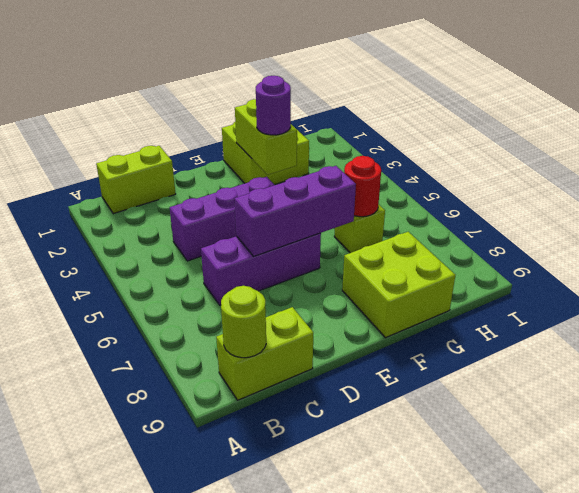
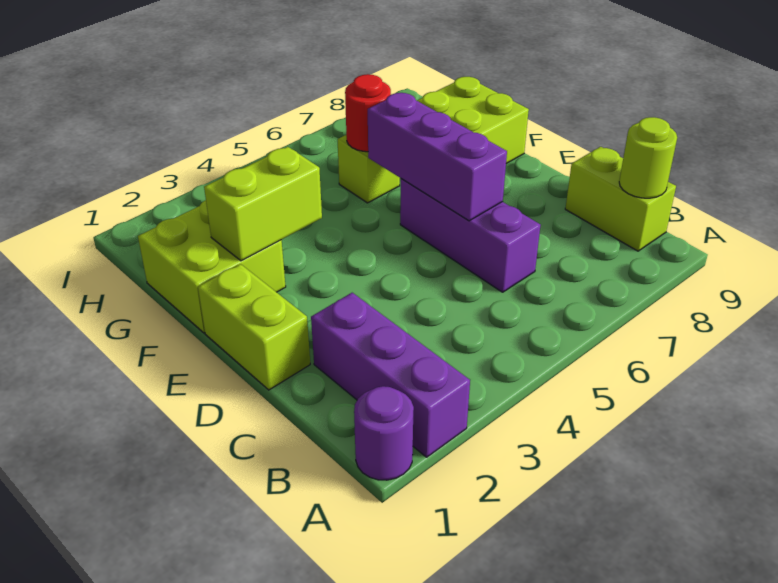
lime 1x2 brick [96,146,176,214] -> lime 1x2 brick moved to [198,264,310,390]
purple 1x3 brick [170,177,274,261] -> purple 1x3 brick moved to [311,293,470,457]
purple 1x1 round brick [256,76,291,135] -> purple 1x1 round brick moved to [354,386,414,480]

